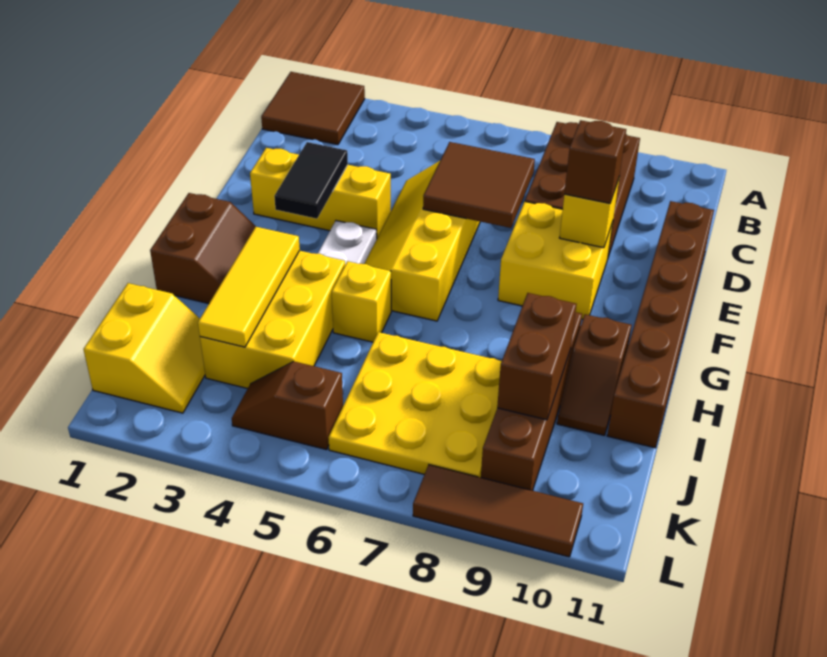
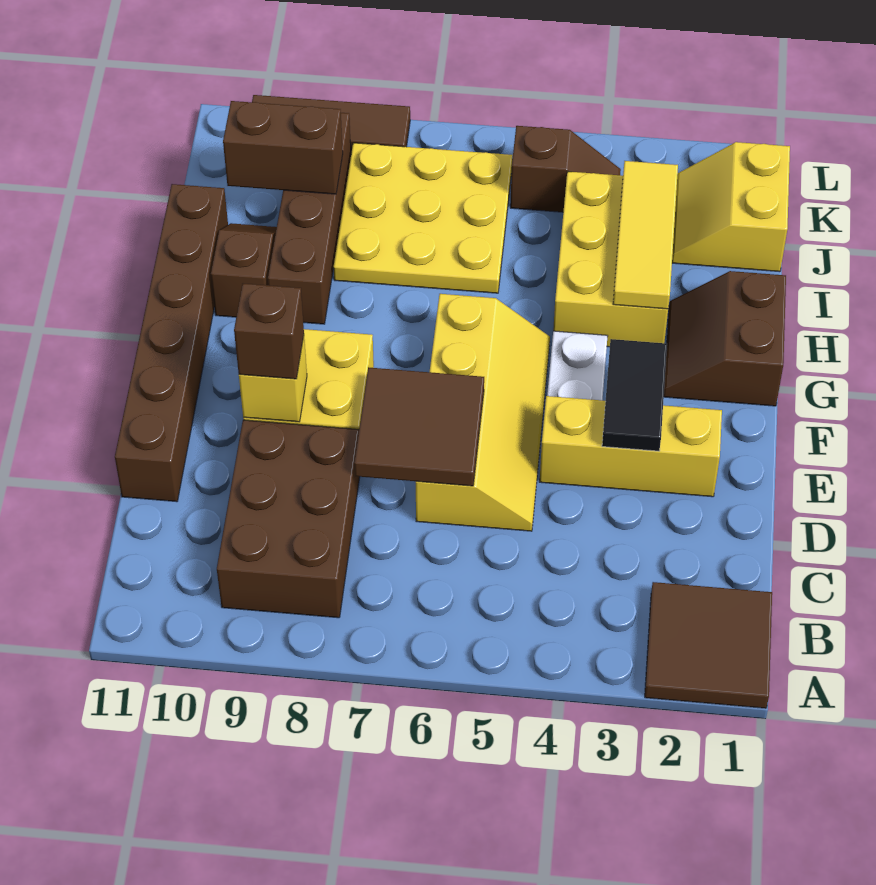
yellow 1x1 brick [332,261,391,342] -> none
brown 1x2 brick [497,293,576,420] -> brown 1x2 brick turned to [223,101,343,194]

